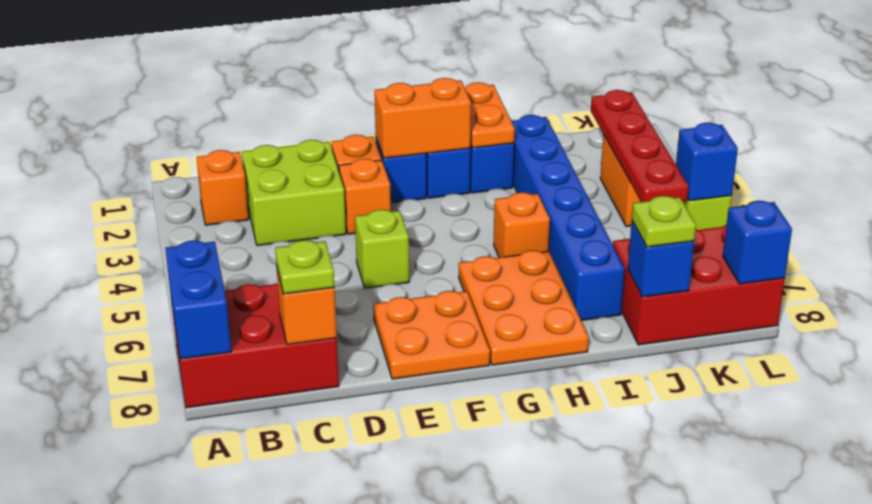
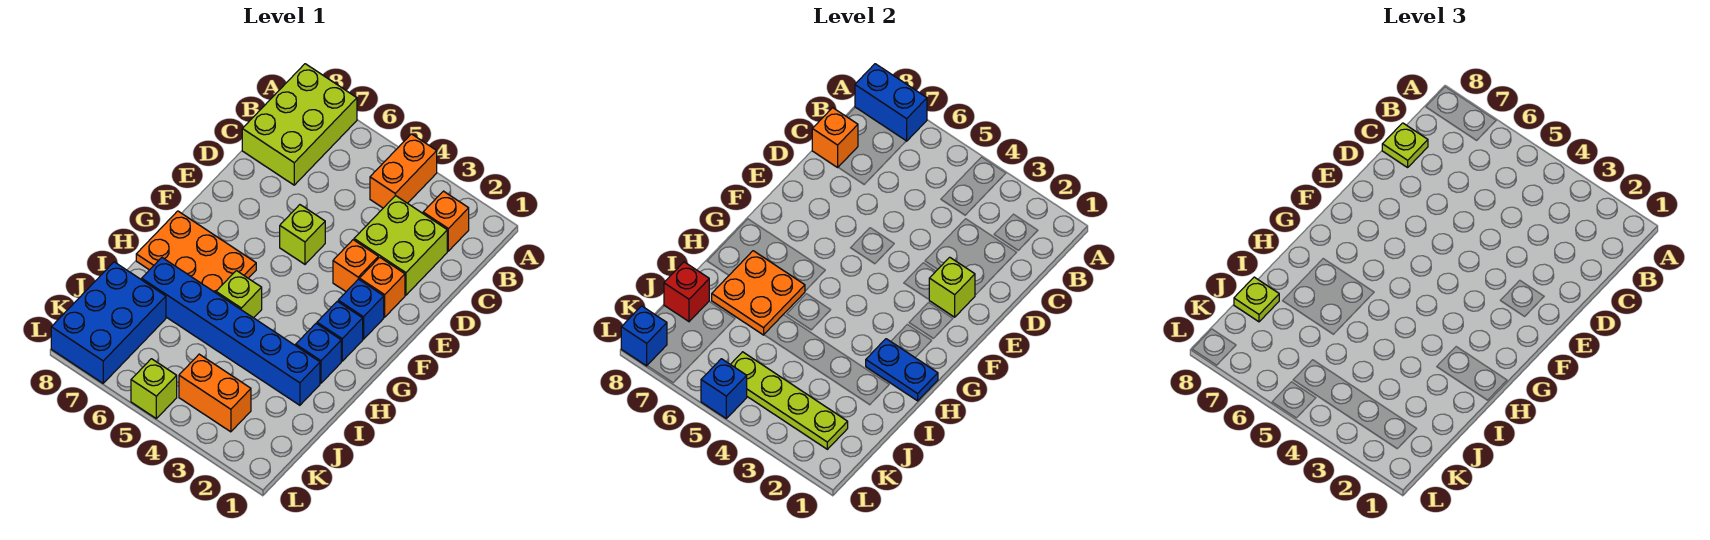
red 2x3 brick [172,284,339,408] -> lime 2x3 brick [242,64,357,185]
none -> lime 1x1 brick [929,257,975,317]
orange 2x2 plate [373,291,490,379] -> orange 2x2 plate moved to [712,251,805,335]
orange 1x2 brick [375,78,471,158] -> orange 1x2 brick moved to [370,134,437,208]
orange 1x2 plate [465,82,515,148] -> blue 1x2 plate [866,339,938,401]
orange 1x1 brick [494,192,550,257] -> lime 1x1 brick [216,271,262,318]
red 2x3 brick [613,224,785,345] -> blue 2x3 brick [51,262,166,383]
blue 1x1 brick [628,221,694,297] -> red 1x1 brick [664,262,709,322]
red 1x4 plate [591,90,689,202] -> lime 1x4 plate [731,352,848,449]

